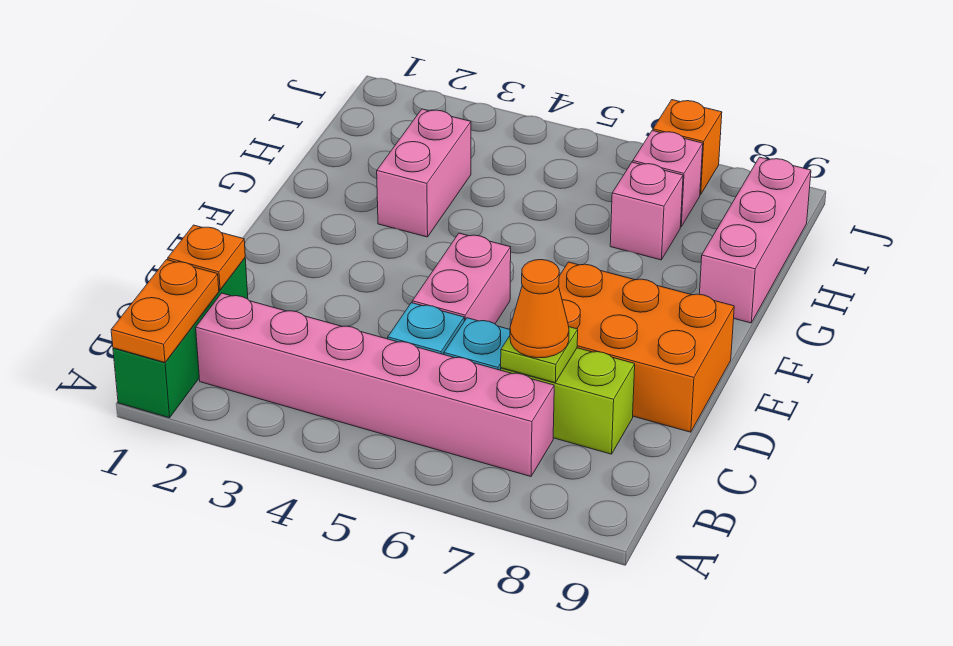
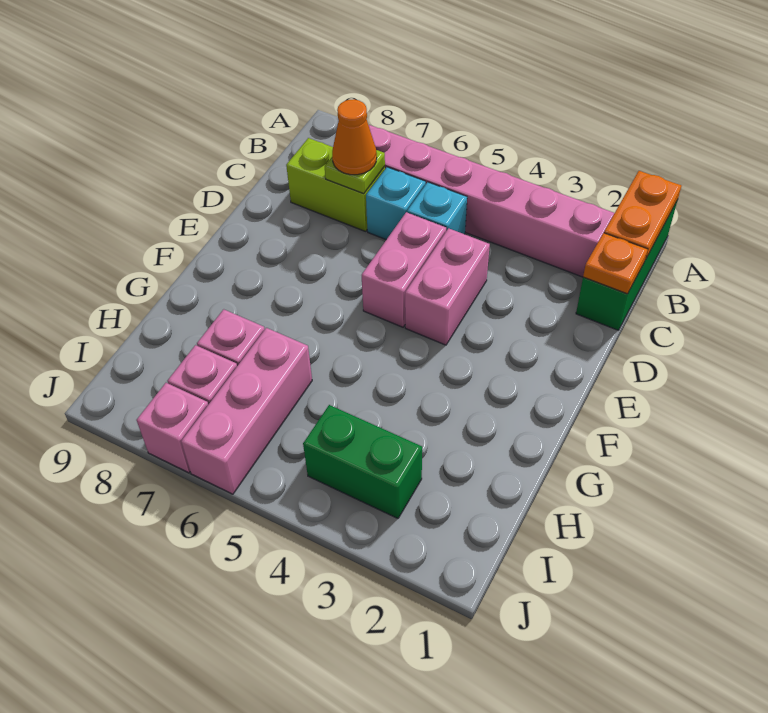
orange 2x3 brick [558,262,734,432] -> none
pink 1x2 brick [377,109,471,237] -> pink 1x2 brick moved to [405,228,490,345]
pink 1x3 brick [700,157,811,323] -> pink 1x3 brick moved to [181,328,312,494]
none -> green 1x2 brick [303,405,422,518]
orange 1x1 brick [653,100,722,195] -> pink 1x1 brick [137,383,208,473]

